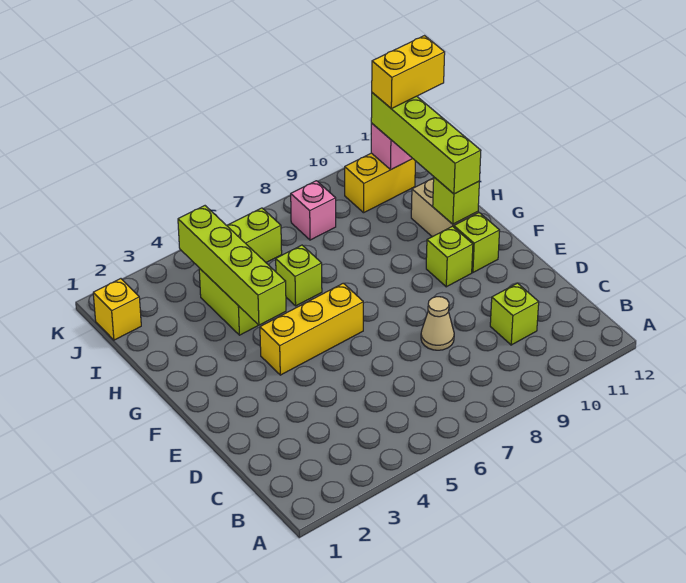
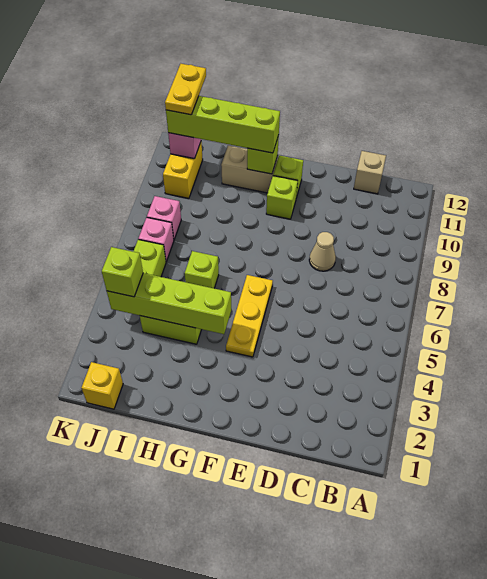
lime 1x1 brick [490,283,539,345] -> lime 1x1 brick moved to [102,247,143,297]
none -> tan 1x1 brick [354,151,386,194]
yellow 1x3 brick [260,283,363,375] -> yellow 1x3 plate [226,275,273,357]
none -> pink 1x1 brick [138,218,174,262]
yellow 1x2 brick [372,36,445,109] -> yellow 1x2 plate [165,64,206,115]

